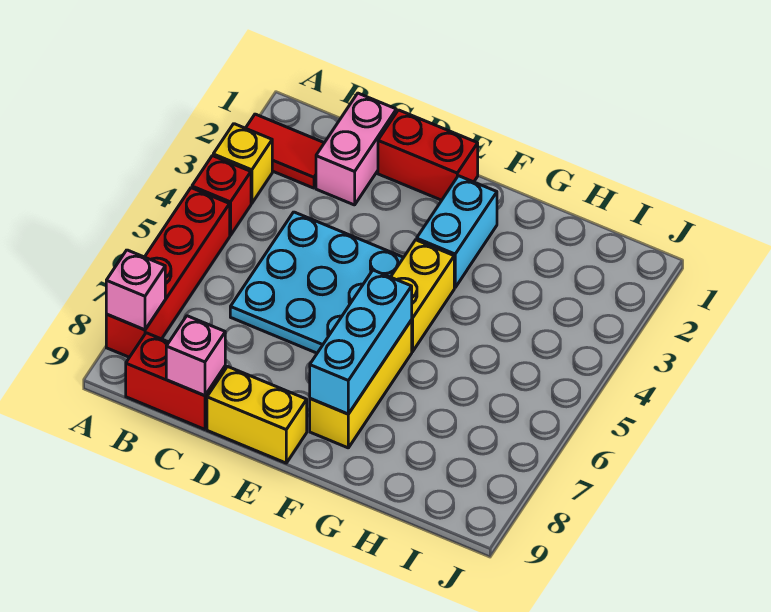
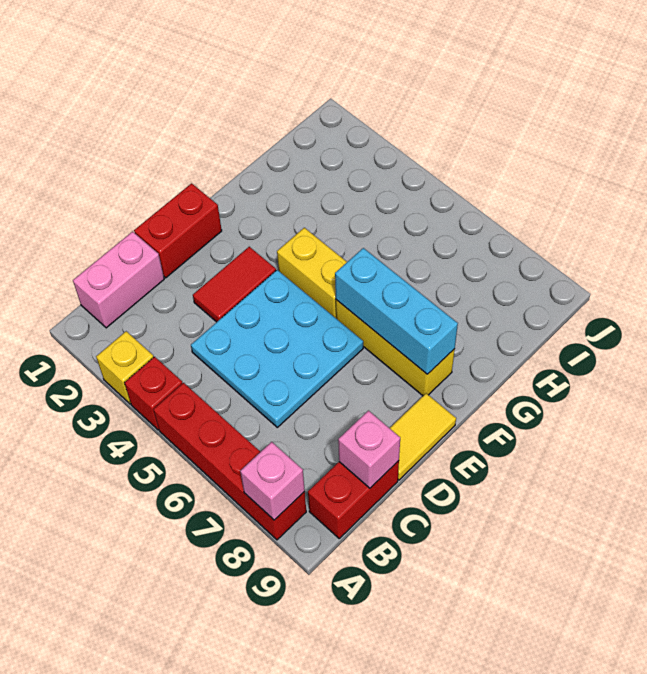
red 1x2 tile [246,114,324,188] -> red 1x2 tile moved to [193,247,276,322]
pink 1x2 brick [316,93,396,205] -> pink 1x2 brick turned to [73,232,164,328]
yellow 1x2 brick [207,367,307,463] -> yellow 1x2 tile [390,393,456,480]
cyan 1x2 brick [417,176,497,287] -> none

